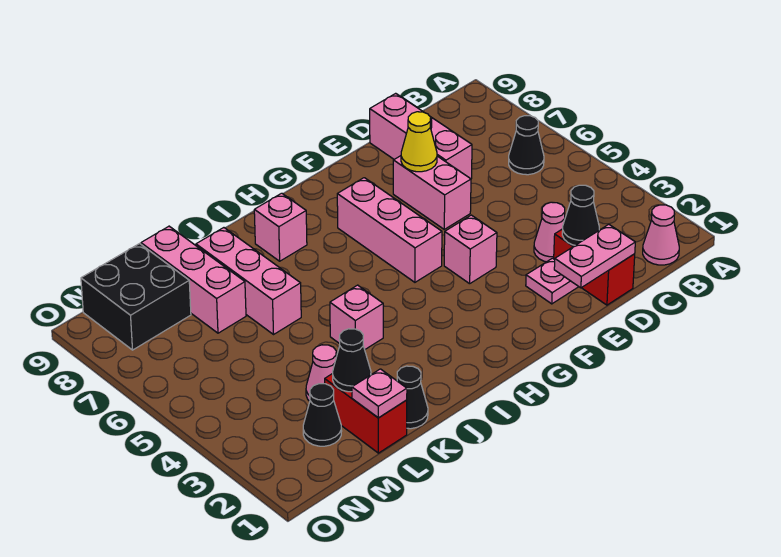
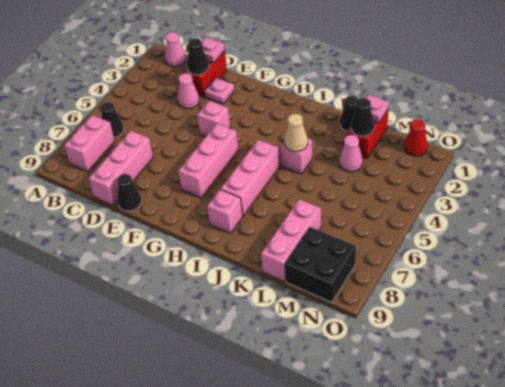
pink 1x2 plate [554,224,635,288] -> pink 1x1 plate [202,37,225,63]
pink 1x2 brick [393,156,471,229] -> pink 1x2 brick moved to [64,115,115,172]
yellow 1x1 cone [401,112,437,172] -> none
none -> tan 1x1 cone [284,114,308,152]
pink 1x3 brick [196,228,301,334] -> pink 1x3 brick moved to [221,140,280,216]
black 1x1 cone [303,384,342,446] -> black 1x1 cone moved to [117,174,142,211]
none -> red 1x1 cone [404,119,428,156]

